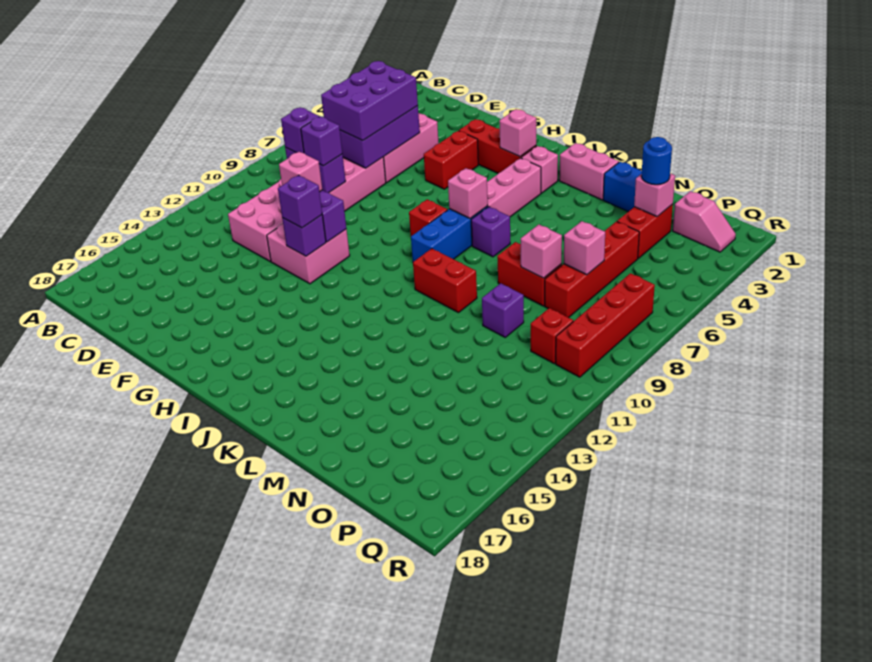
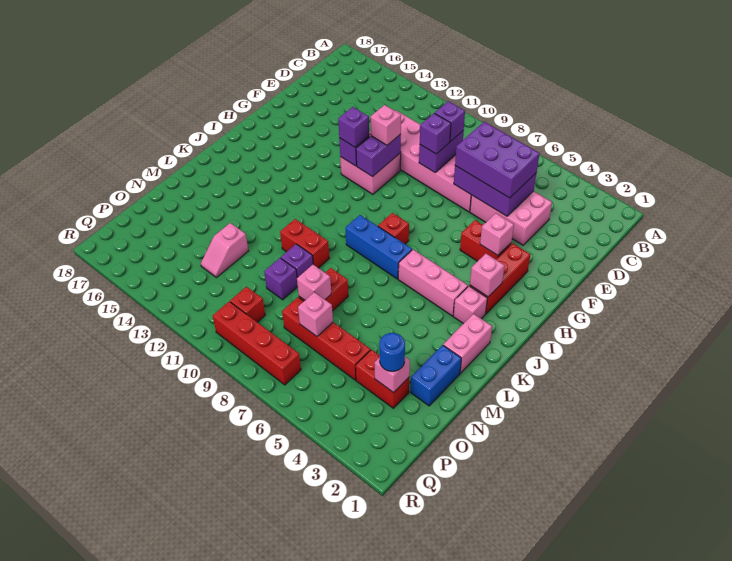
pink 1x1 brick [448,168,488,218] -> pink 1x1 brick moved to [480,213,514,255]
purple 1x1 brick [471,207,510,257] -> purple 1x1 brick moved to [281,244,313,278]
red 1x2 brick [413,249,477,313] -> red 1x2 brick turned to [280,219,329,268]
pink 1x2 slope [673,191,736,252] -> pink 1x2 slope moved to [201,223,248,278]

